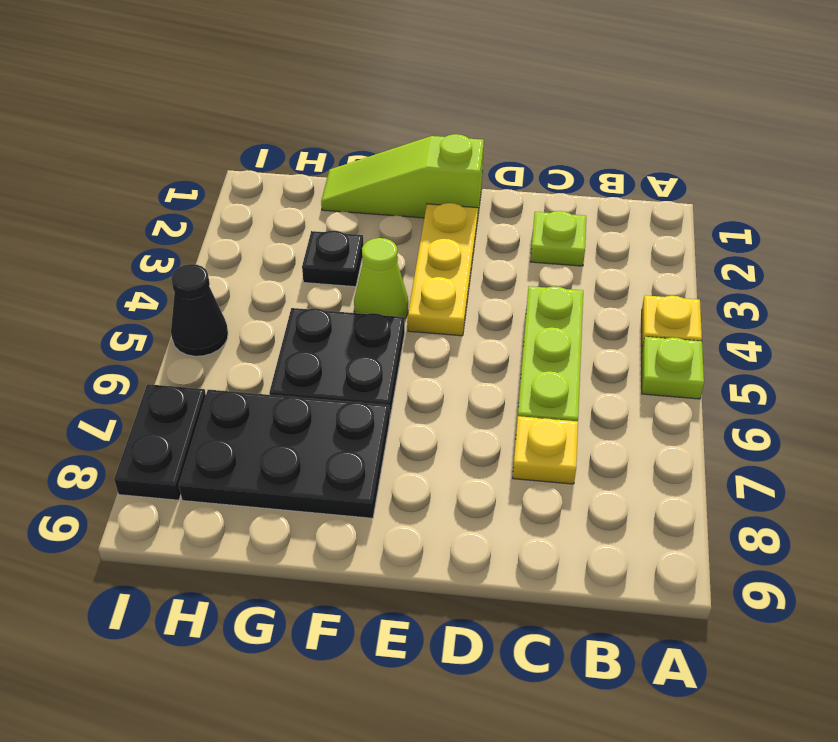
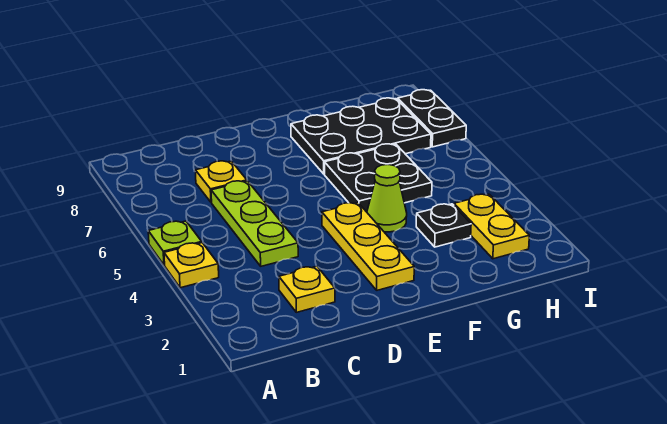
lime 1x1 plate [530,211,586,266] -> yellow 1x1 plate [279,266,335,312]
lime 1x3 slope [321,134,484,220] -> none
none -> yellow 1x2 plate [454,194,529,259]
black 1x1 cone [171,264,228,356] -> none

